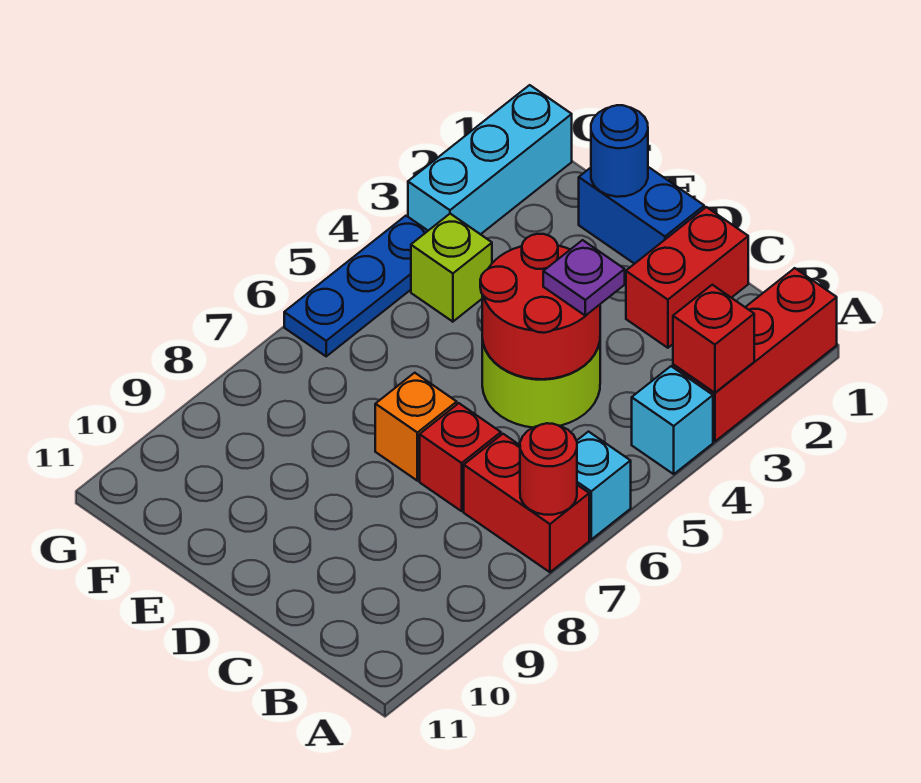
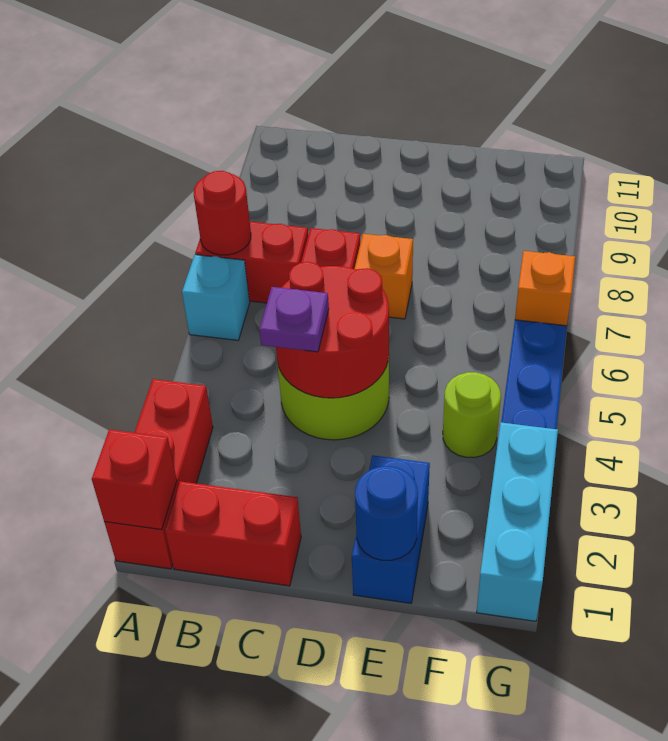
red 1x1 brick [673,285,754,393] -> red 1x1 brick moved to [92,430,177,530]
cyan 1x1 brick [632,366,713,474] -> none
red 1x2 brick [626,207,748,348] -> red 1x2 brick turned to [165,481,301,586]
blue 1x2 brick [579,167,704,264] -> blue 1x2 brick turned to [352,455,430,603]
lime 1x1 brick [411,214,492,322] -> lime 1x1 round brick [443,372,501,457]
none -> orange 1x1 brick [515,251,575,326]

